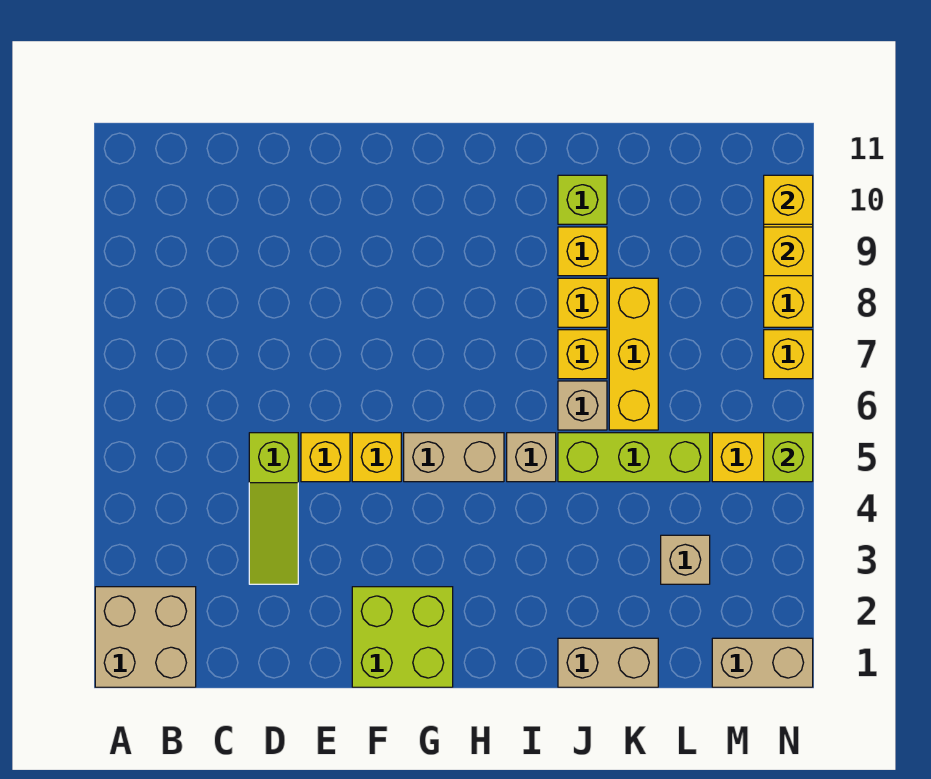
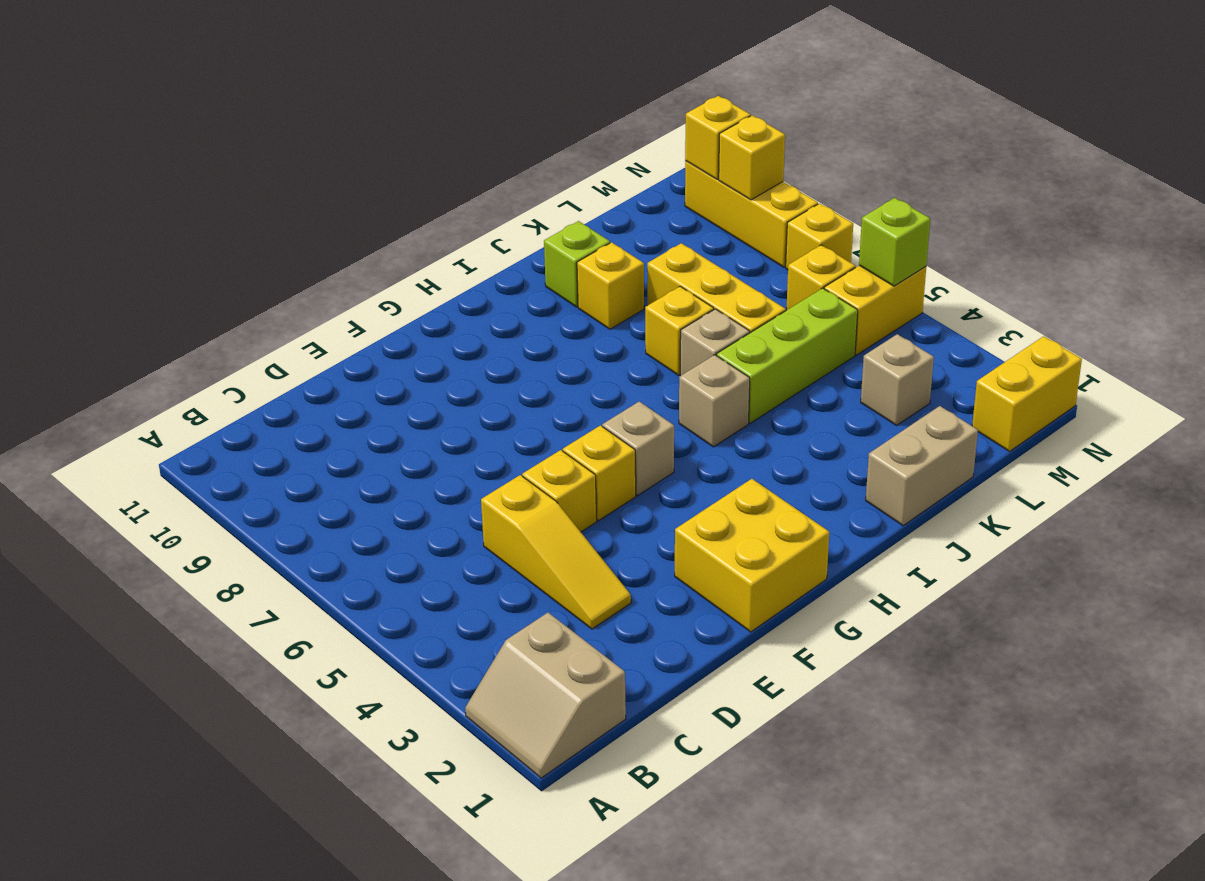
tan 2x2 brick [95,587,196,687] -> tan 2x2 slope [465,613,626,778]
lime 1x3 slope [249,433,298,584] -> yellow 1x3 slope [481,475,631,629]
lime 2x2 brick [352,587,453,687] -> yellow 2x2 brick [675,479,829,632]
tan 1x2 brick [404,433,504,482] -> tan 1x1 brick [602,401,674,496]
yellow 1x1 brick [558,278,607,327] -> yellow 1x1 brick moved to [786,245,855,310]
tan 1x2 brick [712,638,813,687] -> yellow 1x2 brick [972,336,1082,451]

